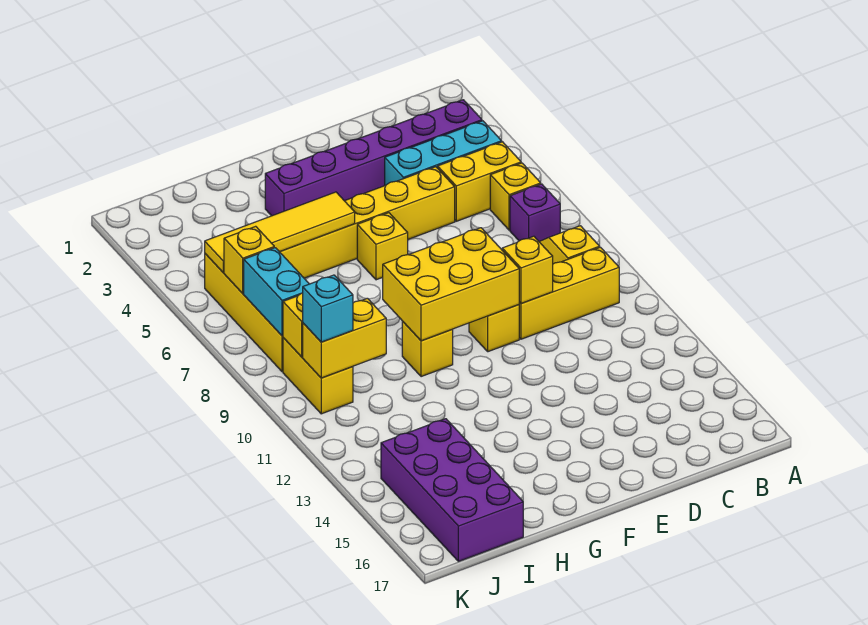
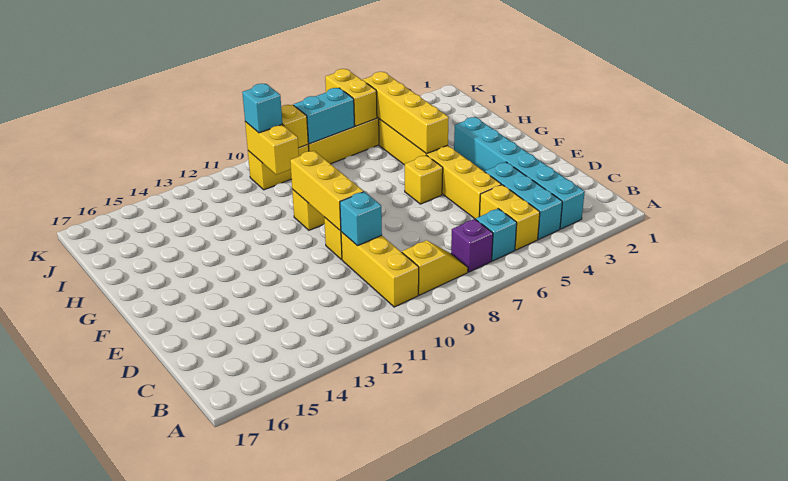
purple 1x6 brick [265,100,482,216] -> cyan 1x6 brick [454,117,585,229]
yellow 1x1 brick [490,163,541,230] -> cyan 1x1 brick [476,209,517,261]
yellow 1x1 brick [502,236,553,304] -> cyan 1x1 brick [340,192,382,246]
yellow 2x3 brick [383,228,519,341] -> yellow 1x3 brick [290,151,364,231]
yellow 1x4 tile [205,192,355,272] -> yellow 1x4 brick [363,72,449,154]
purple 2x4 brick [381,419,523,561] -> none
yellow 1x1 brick [224,226,274,294] -> yellow 1x2 brick [325,69,377,126]

